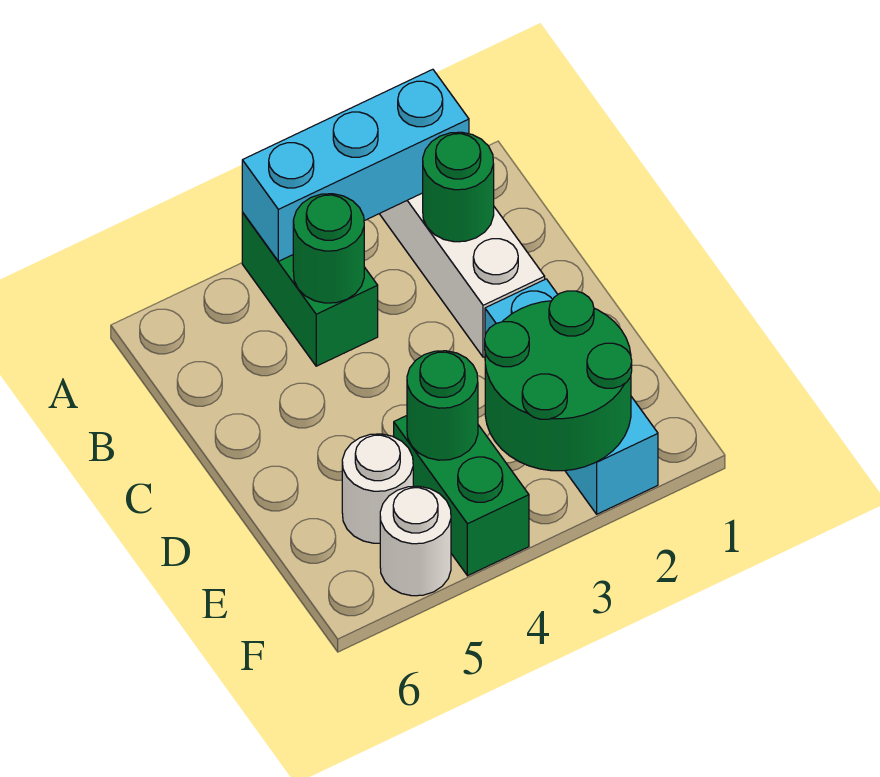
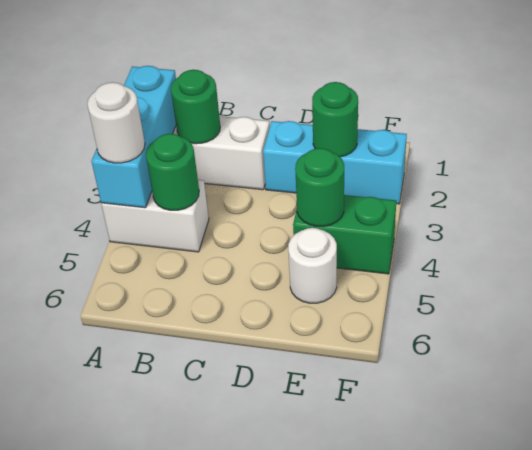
green 1x2 brick [242,213,378,366] -> white 1x2 brick [101,180,209,252]
green 2x2 round brick [485,291,632,471] -> green 1x1 round brick [312,82,358,157]
white 1x1 round brick [380,486,451,596] -> white 1x1 round brick moved to [87,82,145,163]

